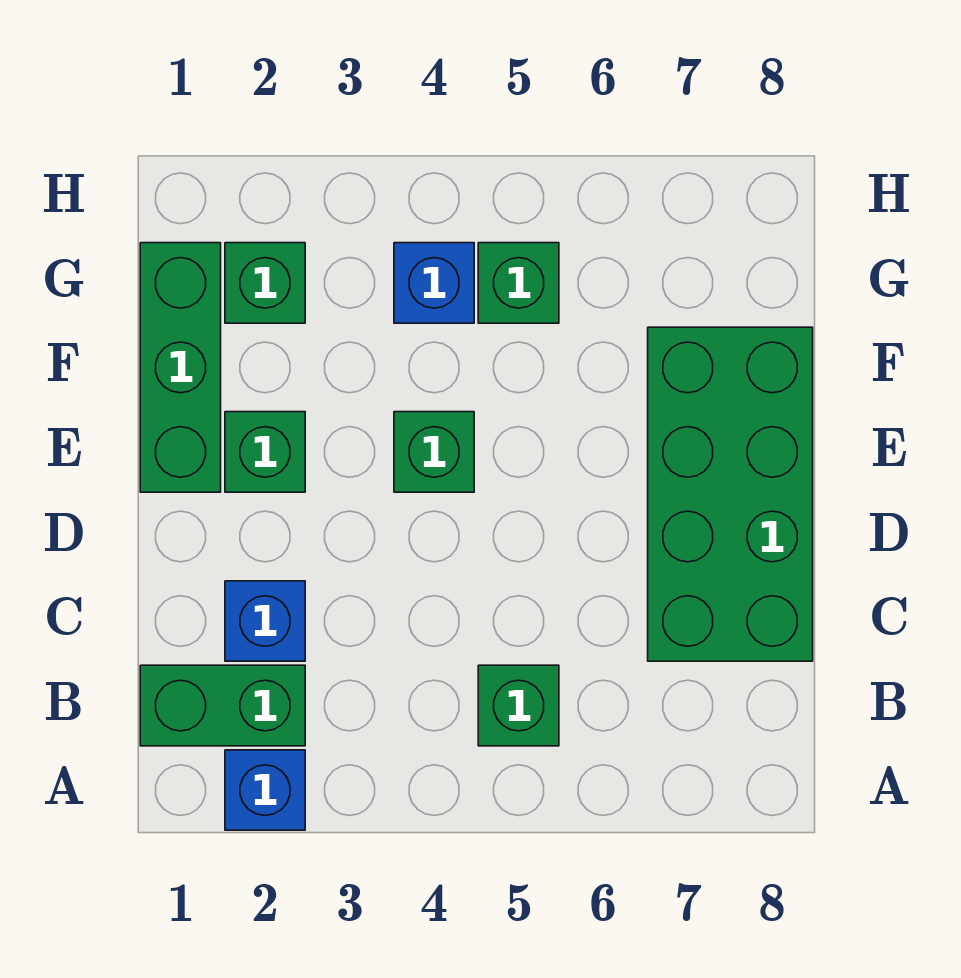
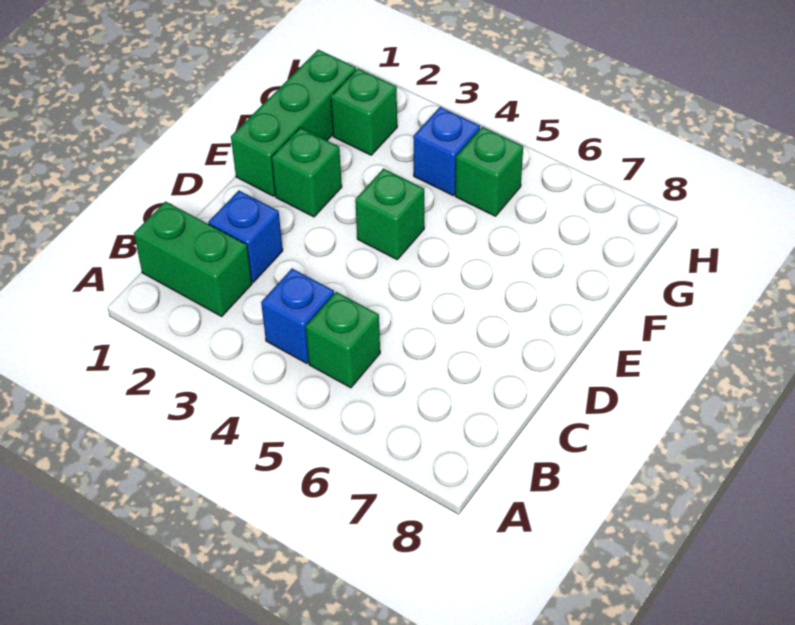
blue 1x1 brick [225,750,305,830] -> blue 1x1 brick moved to [261,269,334,363]
green 2x4 brick [648,327,813,661] -> none

